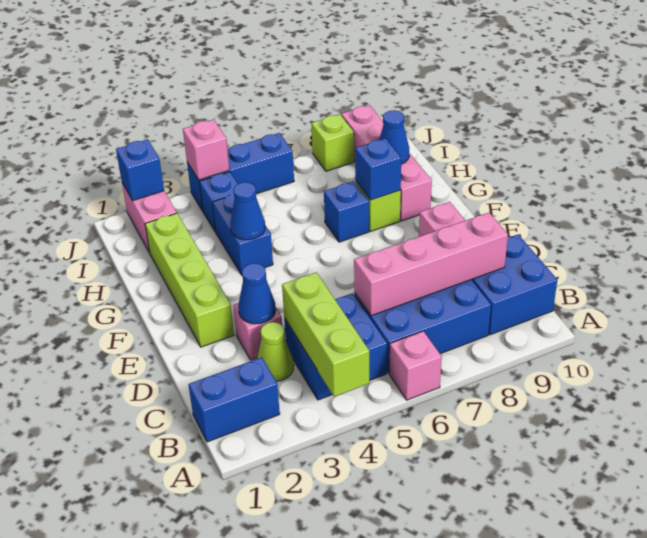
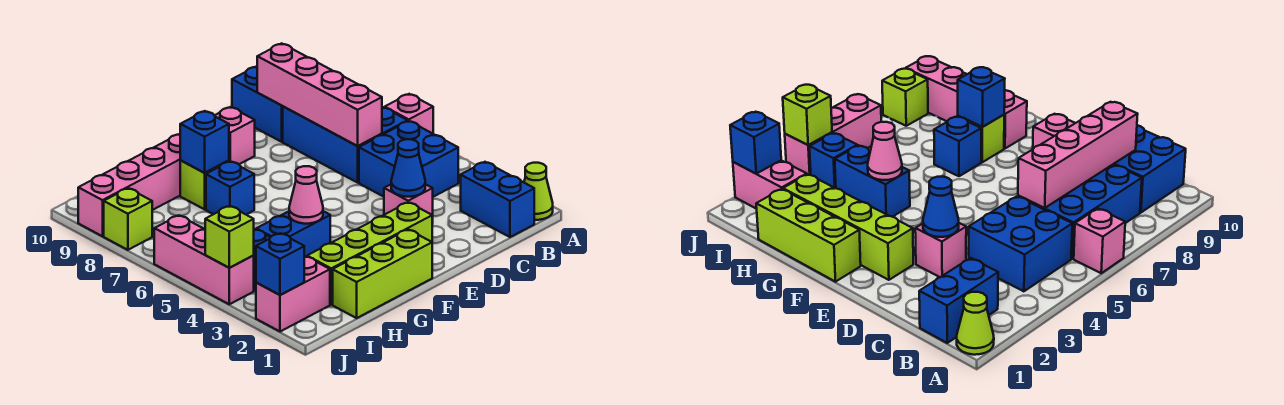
lime 1x3 brick [282,272,369,397] -> lime 1x3 brick moved to [333,230,432,318]
lime 1x1 cone [257,322,294,381] -> lime 1x1 cone moved to [524,163,553,220]
blue 1x1 cone [230,182,265,240] -> pink 1x1 cone [289,166,323,224]
blue 1x1 cone [379,110,409,164] -> none
blue 1x3 brick [187,133,294,211] -> pink 1x3 brick [154,215,254,304]
pink 1x1 brick [183,120,229,180] -> lime 1x1 brick [205,206,254,268]

